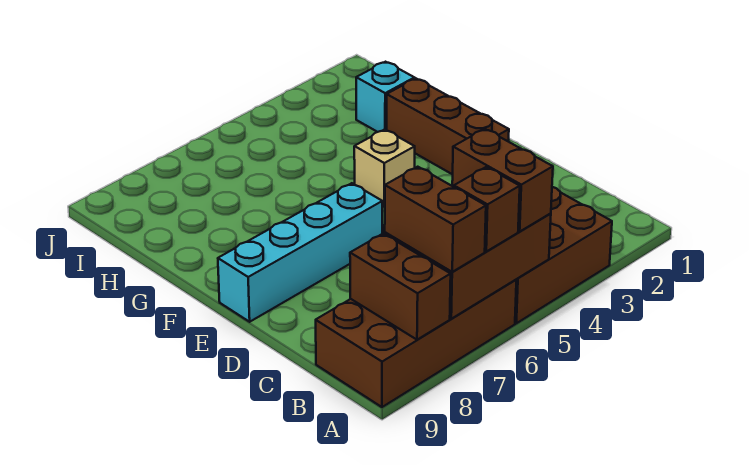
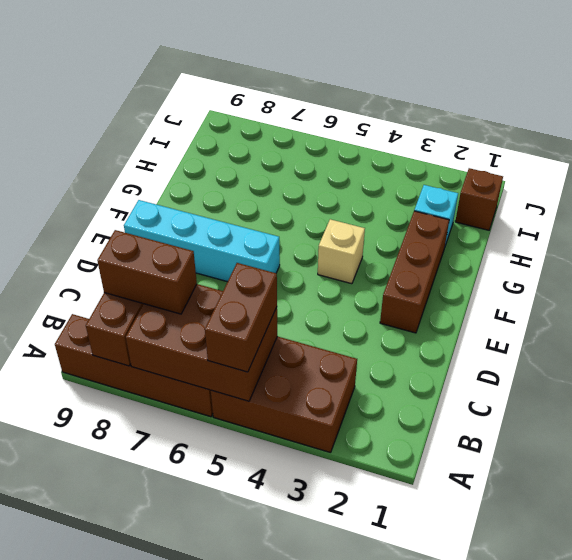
brown 2x4 brick [316,280,516,407] -> brown 1x4 brick [55,314,213,417]
brown 1x1 brick [454,167,520,251] -> brown 1x1 brick moved to [455,168,503,230]
brown 1x2 brick [385,167,486,272] -> brown 1x2 brick turned to [97,230,197,314]

